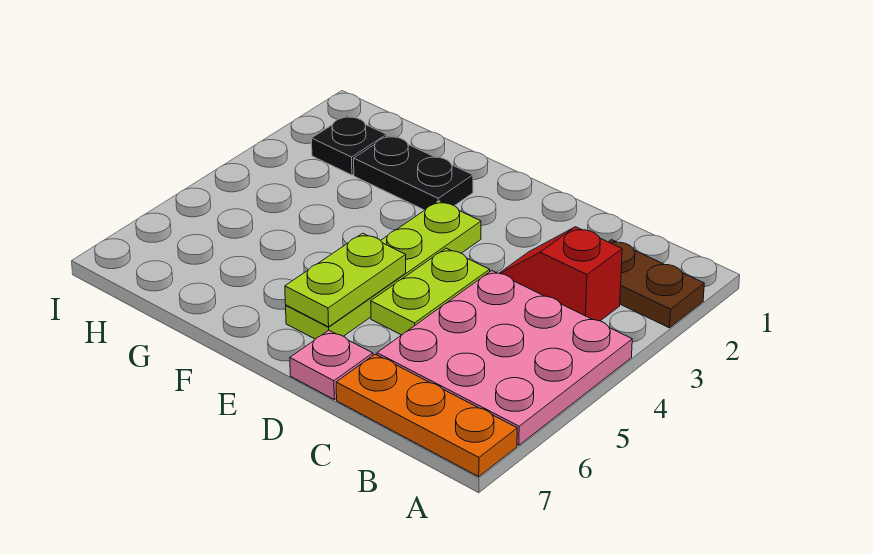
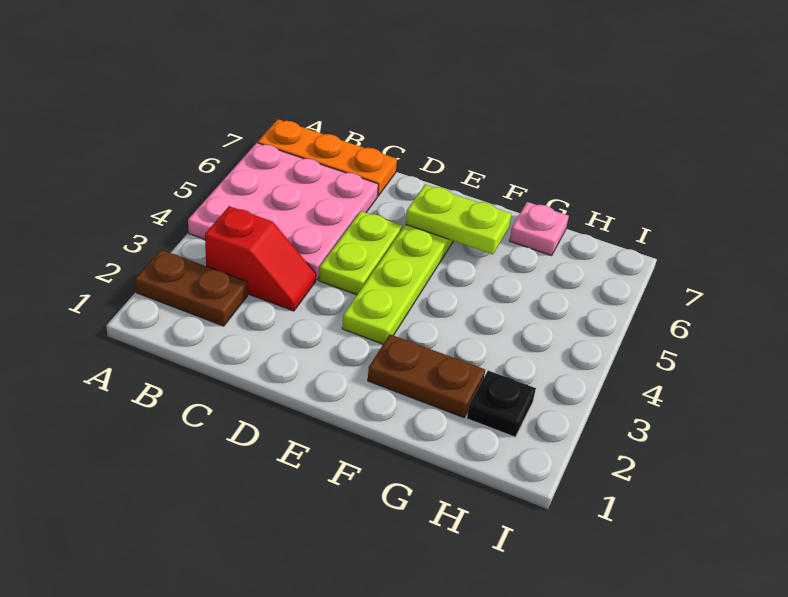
pink 1x1 plate [290,330,373,400] -> pink 1x1 plate moved to [509,202,569,256]
lime 1x2 plate [285,233,406,327] -> lime 1x2 plate turned to [406,185,511,254]
black 1x2 plate [354,135,473,210] -> brown 1x2 plate [368,334,485,418]

